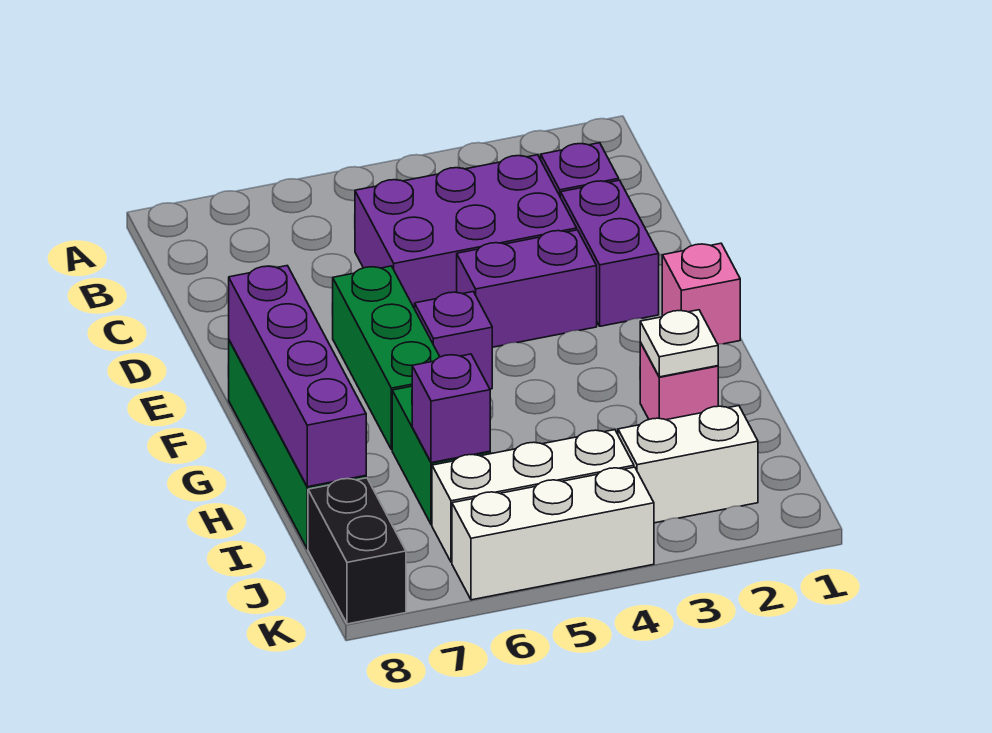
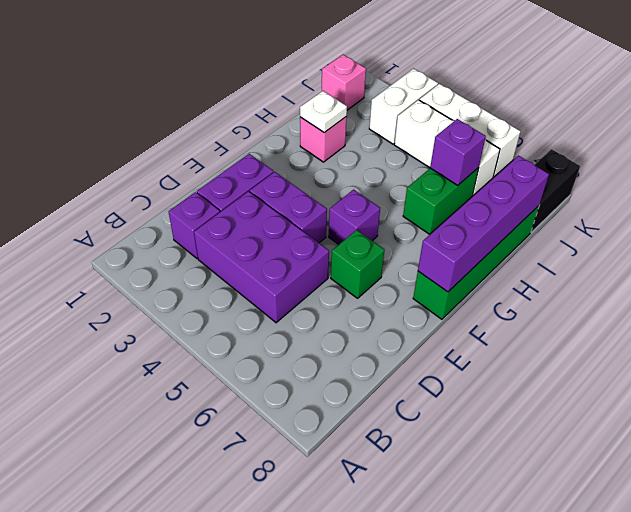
green 1x3 brick [333,266,440,450] -> green 1x1 brick [331,230,384,298]
pink 1x1 brick [662,243,740,344] -> pink 1x1 brick moved to [322,55,366,110]
white 1x2 brick [618,406,758,523] -> white 1x2 brick turned to [369,69,438,144]

